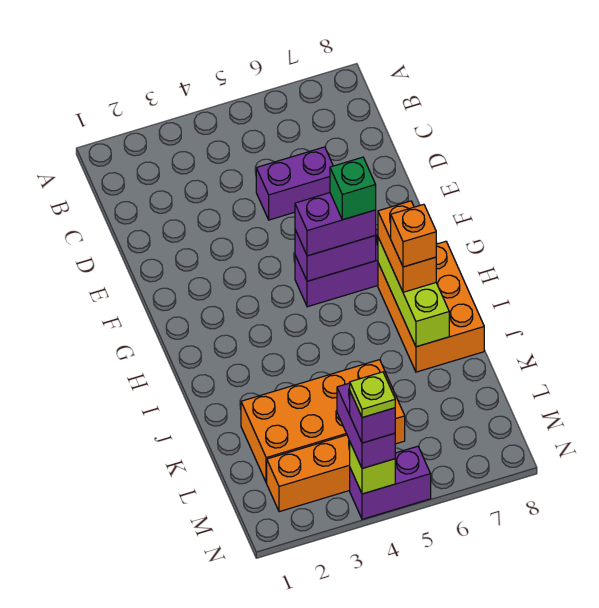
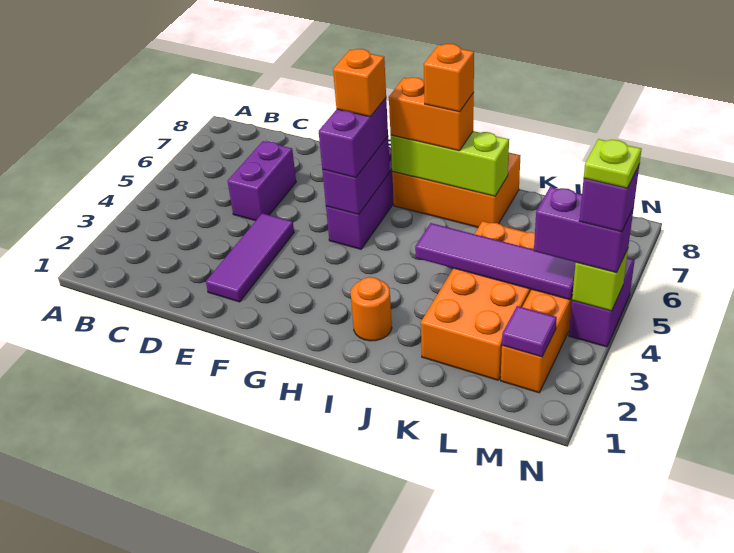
none -> purple 1x3 tile [206,213,294,302]
green 1x1 brick [330,157,376,220] -> orange 1x1 brick [333,49,386,117]
none -> orange 1x1 round brick [351,277,392,341]
none -> purple 1x4 tile [415,223,576,300]
none -> purple 1x1 tile [502,306,557,357]

